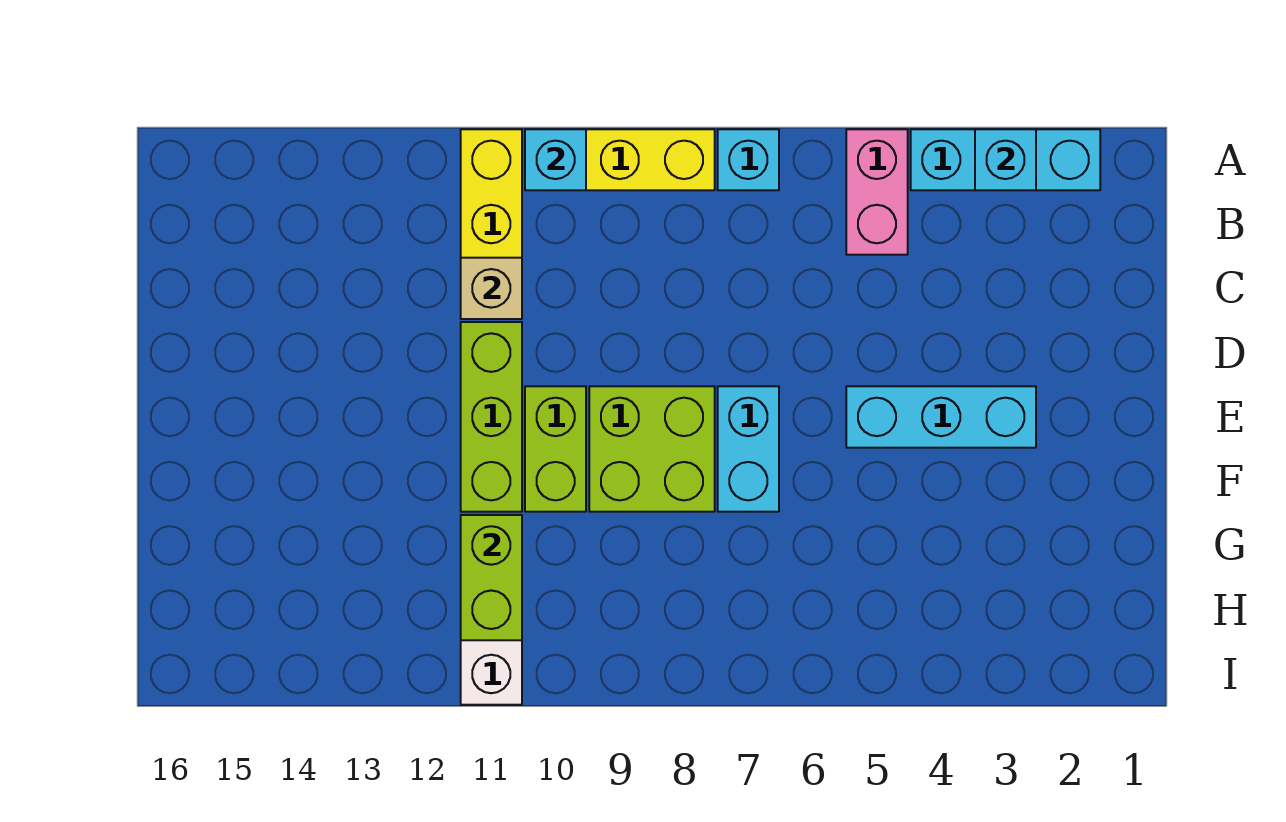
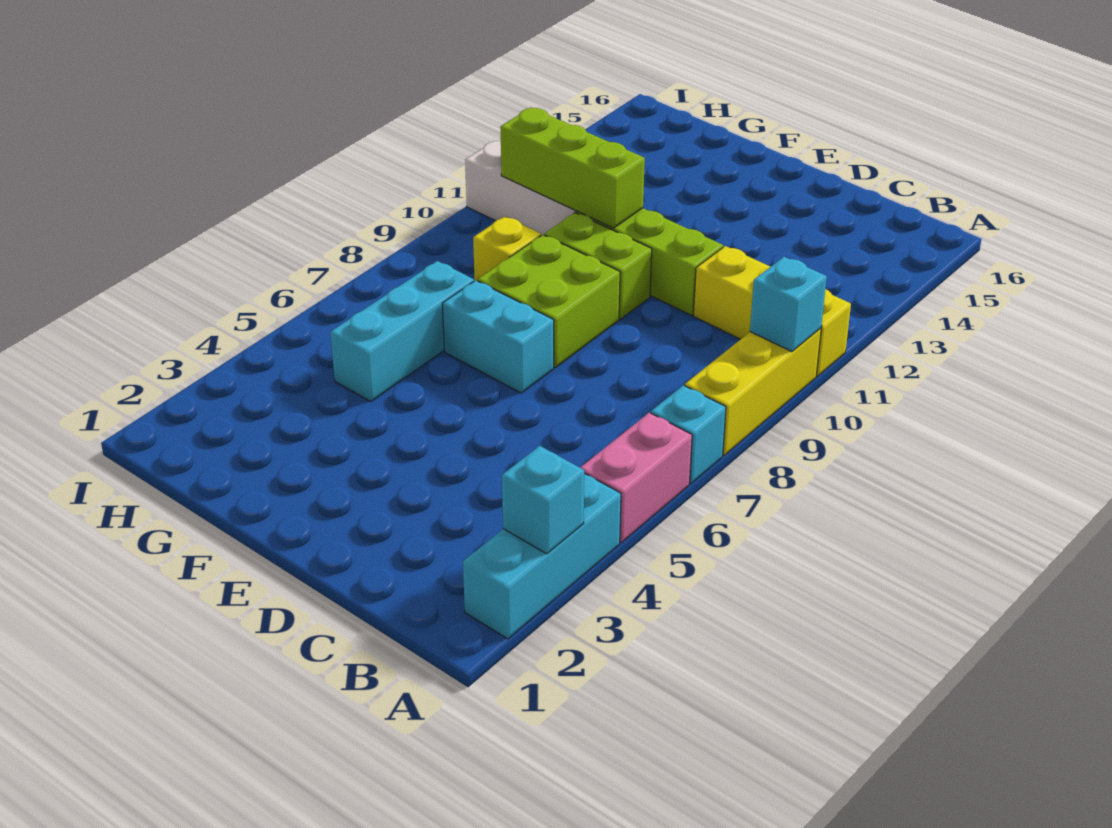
pink 1x2 brick [846,129,908,255] -> pink 1x2 brick turned to [580,413,692,543]
tan 1x1 brick [461,258,522,319] -> none
cyan 1x3 brick [846,386,1036,448] -> cyan 1x3 brick moved to [330,261,474,402]
none -> yellow 1x1 brick [473,216,541,281]
lime 1x2 brick [461,515,522,640] -> lime 1x3 brick [500,108,645,228]

